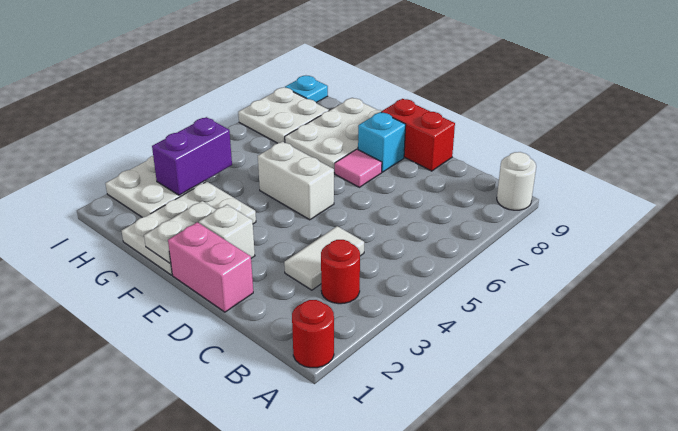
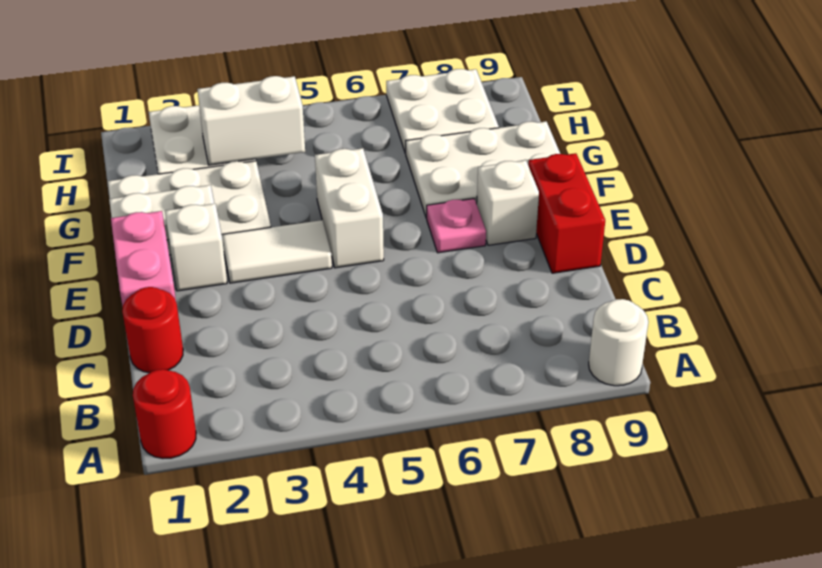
red 1x1 round brick [321,240,360,304] -> red 1x1 round brick moved to [122,287,183,373]
white 1x2 tile [284,226,364,290] -> white 1x2 tile moved to [222,220,332,283]
pink 1x1 tile [335,149,382,187] -> pink 1x1 plate [427,199,486,253]
cyan 1x1 brick [358,112,406,172] -> white 1x1 brick [477,160,539,245]
purple 1x2 brick [152,117,232,195] -> white 1x2 brick [197,76,305,165]
cyan 1x1 plate [285,76,328,103] -> none

